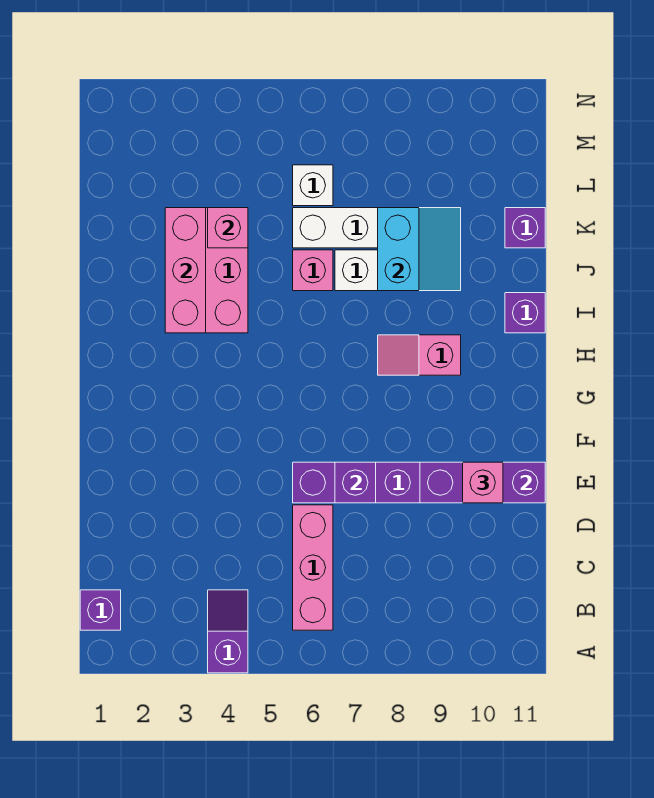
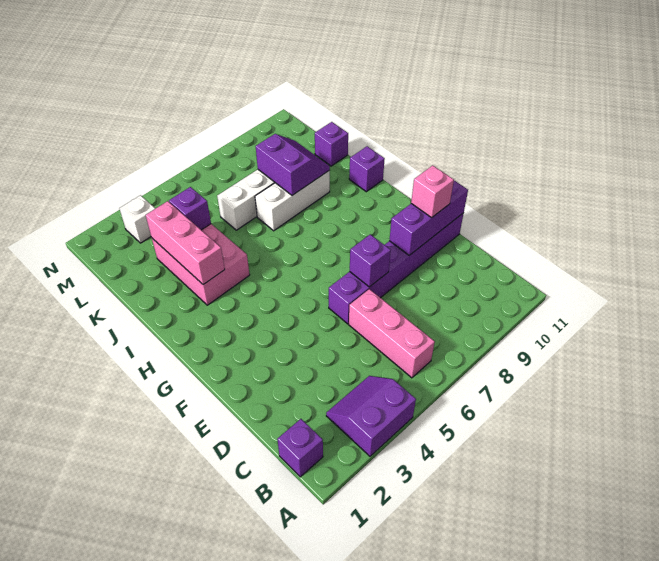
purple 1x2 slope [208,590,248,673] -> purple 2x2 slope [326,376,416,456]
pink 1x2 slope [378,335,461,375] -> none
pink 1x1 brick [293,250,333,291] -> none
cyan 2x2 slope [378,208,461,291] -> purple 2x2 slope [256,134,330,195]
pink 1x1 brick [208,208,248,248] -> purple 1x1 brick [169,187,211,230]
white 1x1 brick [293,165,333,206] -> white 1x1 brick moved to [119,195,156,243]

